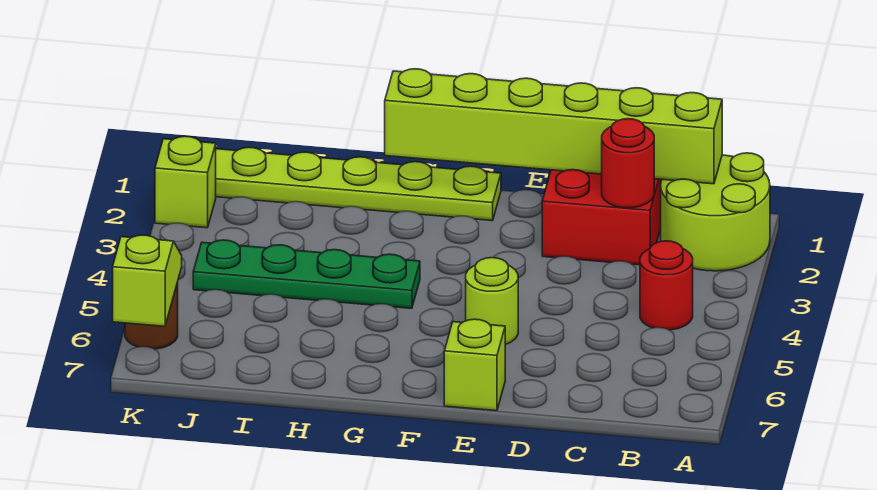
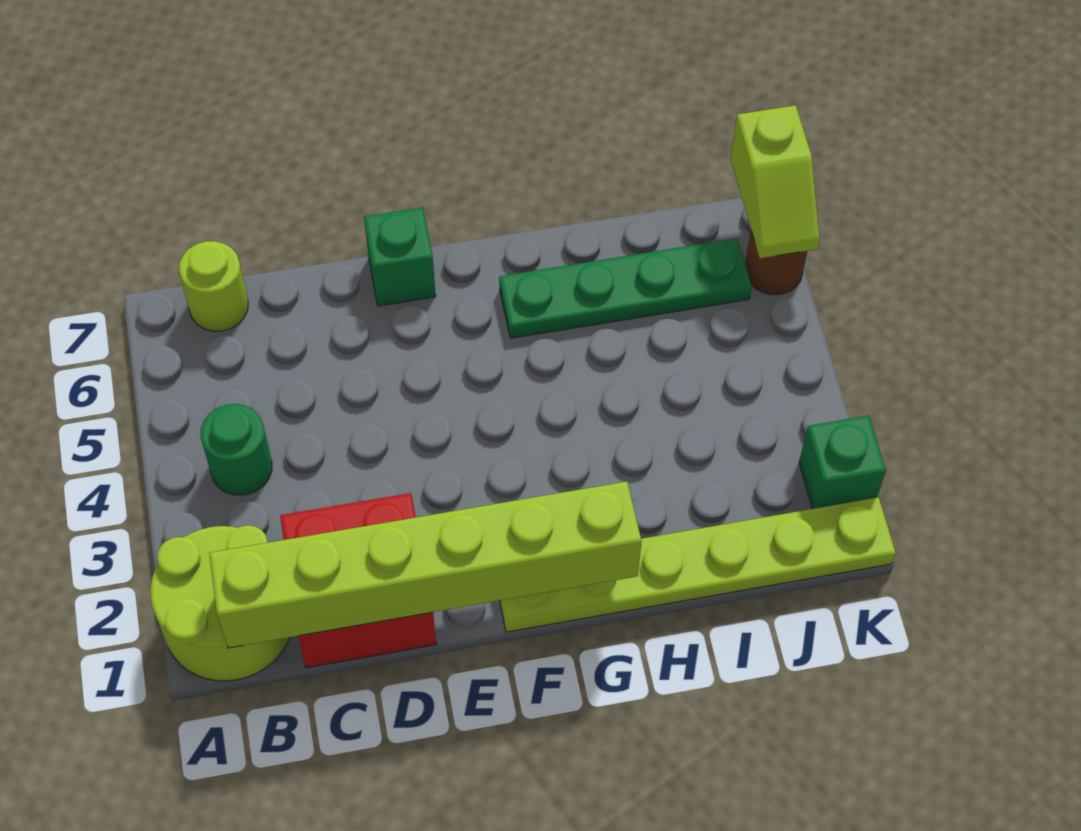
red 1x1 round brick [640,241,693,330] -> green 1x1 round brick [200,404,272,495]
red 1x1 round brick [602,119,654,208] -> none
lime 1x1 round brick [466,258,518,345] -> lime 1x1 round brick moved to [179,241,248,331]
lime 1x1 brick [444,319,505,411] -> green 1x1 brick [364,208,436,306]
green 1x4 plate [193,240,420,308] -> green 1x4 plate moved to [499,238,752,338]
lime 1x1 brick [155,136,216,228] -> green 1x1 brick [799,416,886,509]

